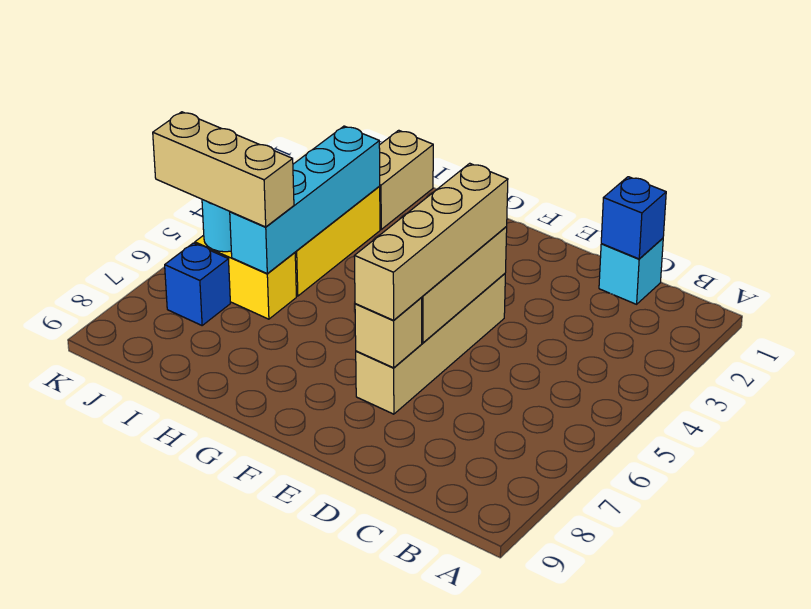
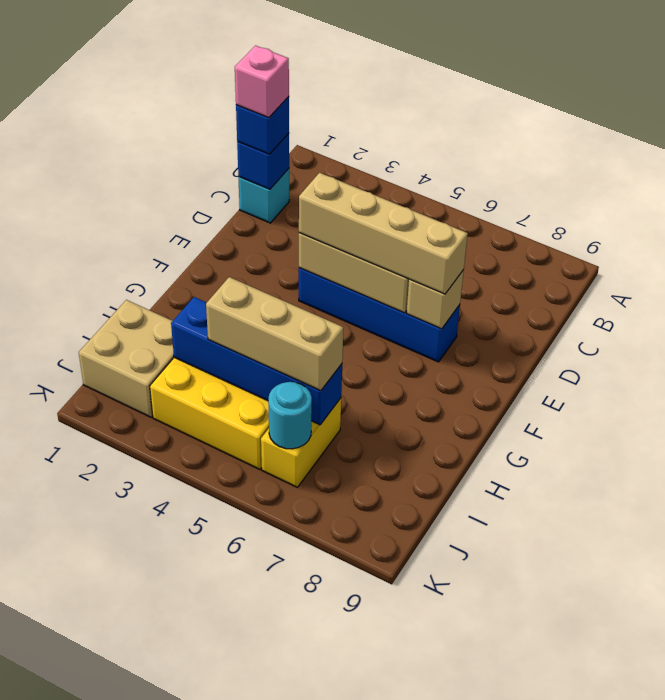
none -> pink 1x1 brick [235,46,289,118]
tan 1x4 brick [356,274,505,414] -> blue 1x4 brick [299,268,460,362]
tan 1x2 brick [379,130,433,229] -> tan 2x2 brick [79,300,174,417]
cyan 1x4 brick [230,126,380,273] -> blue 1x4 brick [171,297,342,425]
tan 1x3 brick [153,112,294,227] -> tan 1x3 brick turned to [206,277,344,391]
blue 1x1 brick [165,243,230,325] -> blue 1x1 brick moved to [236,97,289,154]

